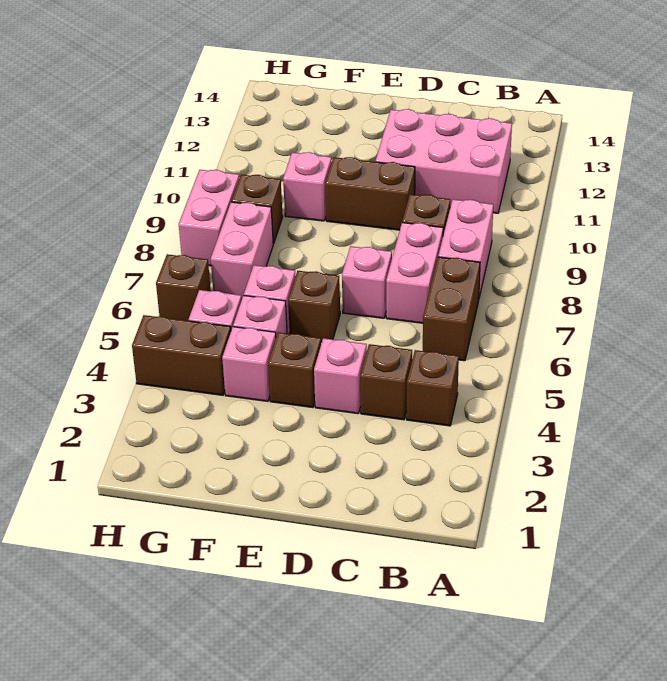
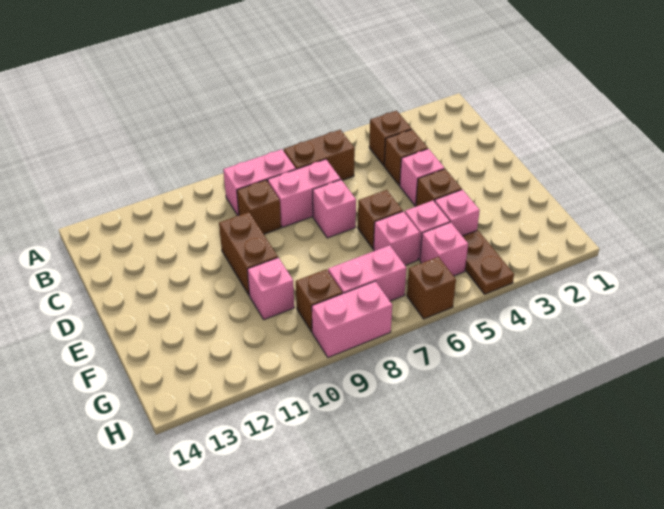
pink 2x3 brick [375,109,512,213] -> none
brown 1x2 brick [132,315,231,395] -> brown 1x2 plate [462,230,514,294]

